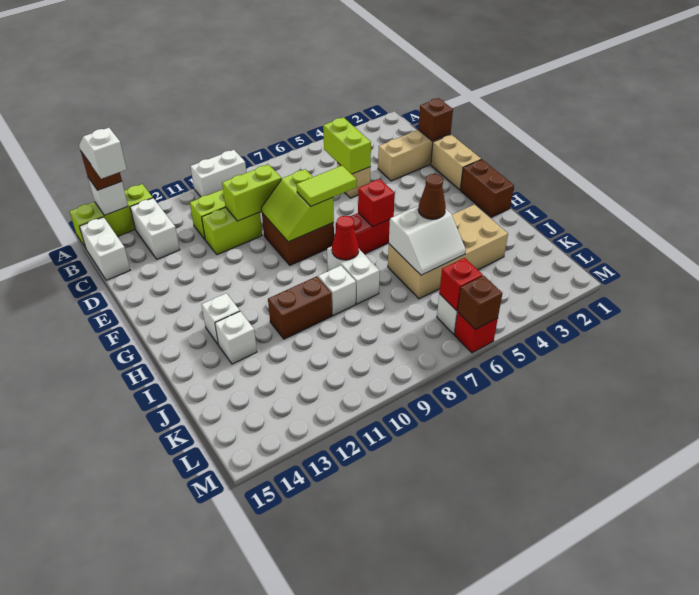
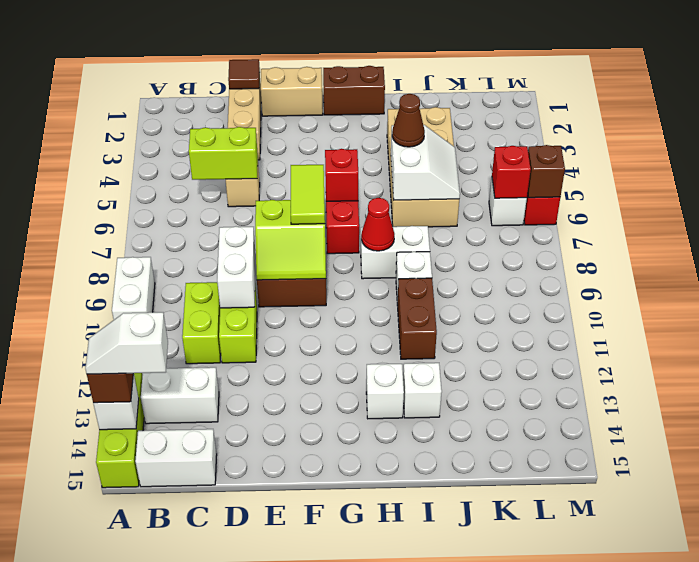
brown 1x1 brick [418,98,453,141] -> brown 1x1 tile [228,59,260,89]
lime 1x2 brick [222,164,281,221] -> white 1x2 brick [217,227,256,308]

